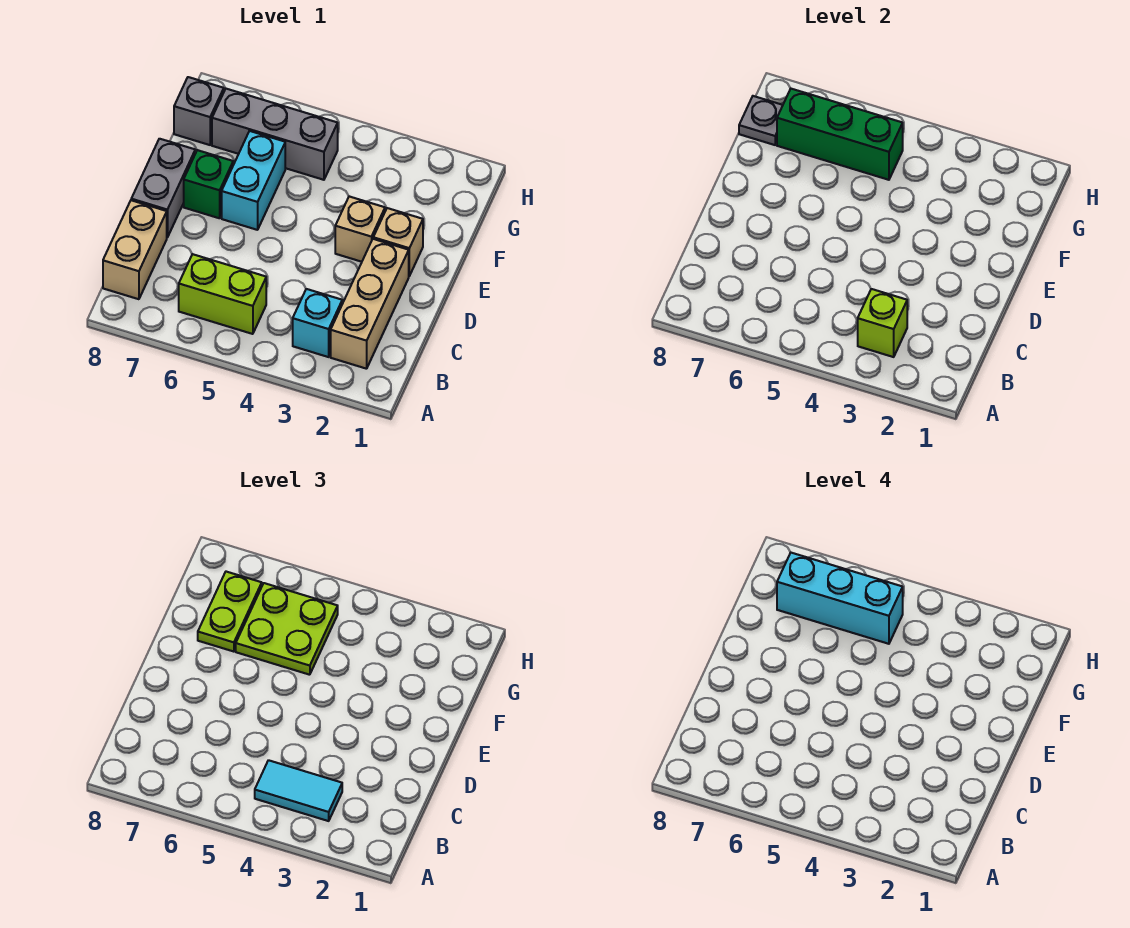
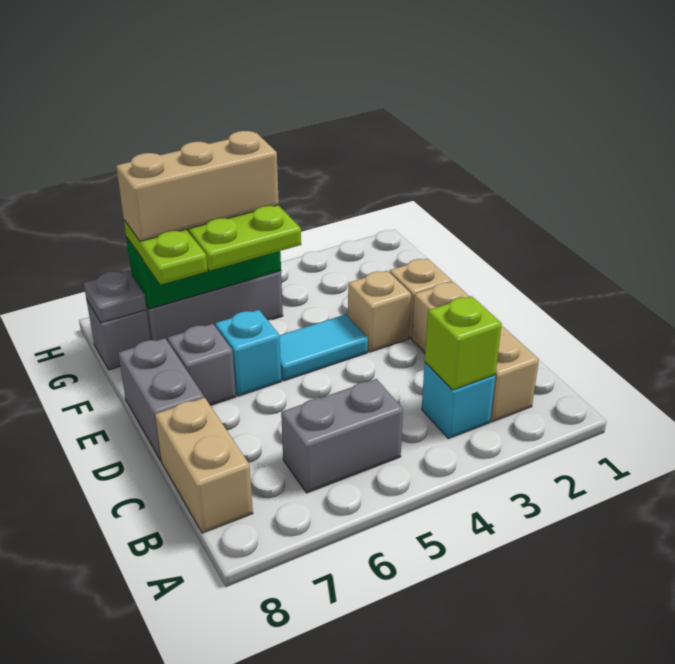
cyan 1x2 tile [255,760,342,821] -> cyan 1x2 tile moved to [280,314,368,381]
lime 1x2 brick [179,254,266,334] -> grey 1x2 brick [281,379,403,493]
cyan 1x2 brick [222,131,285,230] -> cyan 1x1 brick [215,310,281,396]
green 1x1 brick [184,150,233,218] -> grey 1x1 brick [168,324,236,406]
cyan 1x3 brick [777,553,903,644] -> tan 1x3 brick [116,131,279,241]

